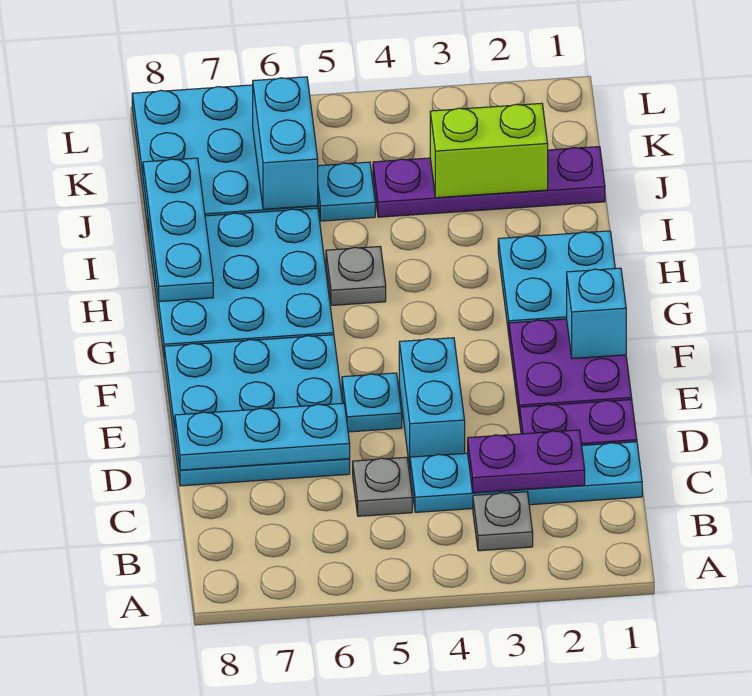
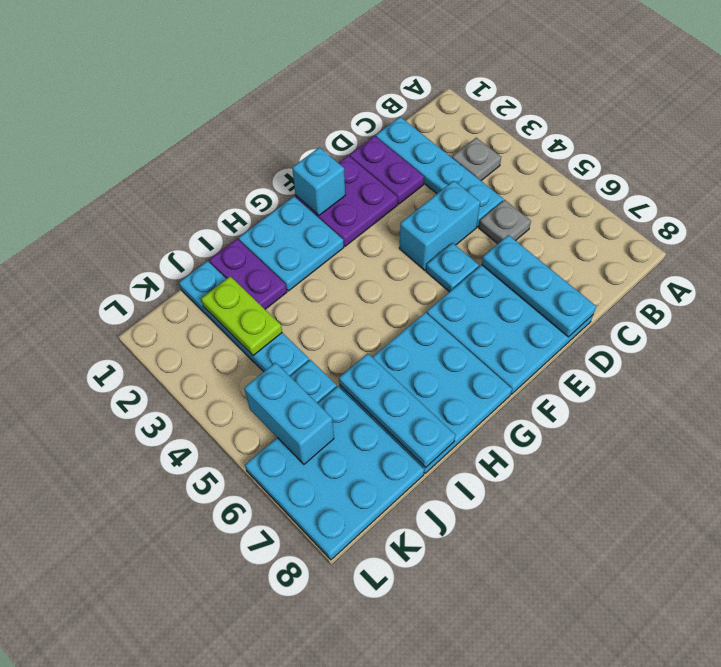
purple 1x2 plate [468,430,585,493] -> purple 1x2 plate moved to [209,239,287,309]
grey 1x1 plate [326,247,386,305] -> none
cyan 1x3 plate [143,158,213,301] -> cyan 1x3 plate turned to [339,354,455,467]
purple 1x4 plate [373,147,605,217] -> cyan 1x4 plate [179,261,309,376]
lime 1x2 brick [430,103,548,198] -> lime 1x2 plate [201,276,282,356]
cyan 1x2 brick [253,77,318,209] -> cyan 1x2 brick turned to [244,363,334,464]

